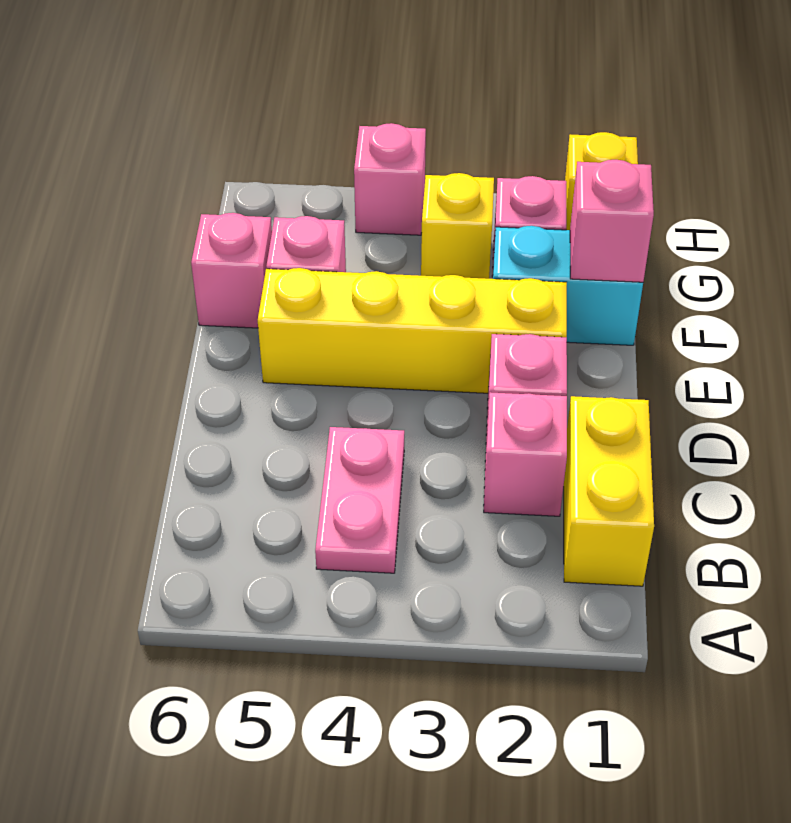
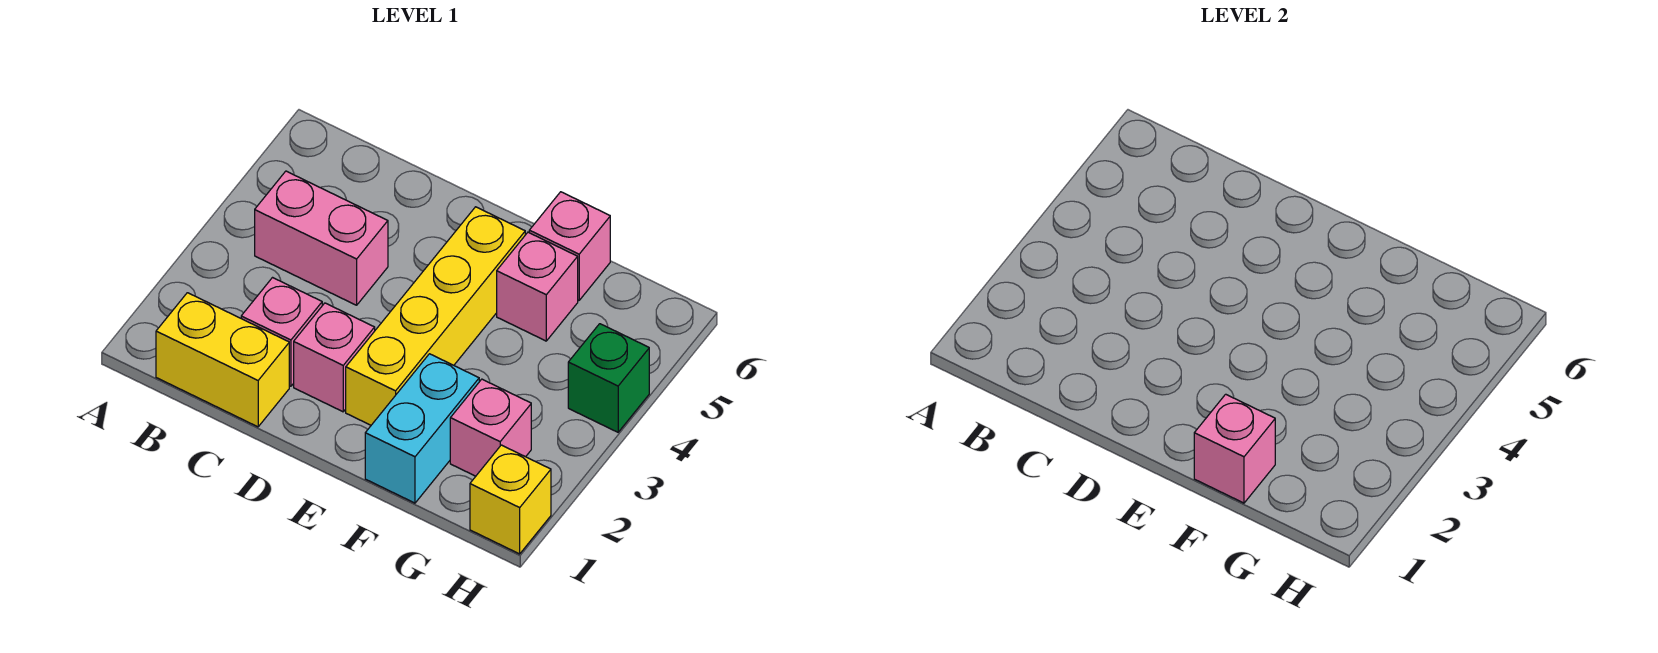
pink 1x2 plate [315,427,404,573] -> pink 1x2 brick [255,171,388,305]
yellow 1x1 brick [421,173,494,279] -> none
pink 1x1 brick [354,123,426,235] -> green 1x1 brick [568,324,649,432]

